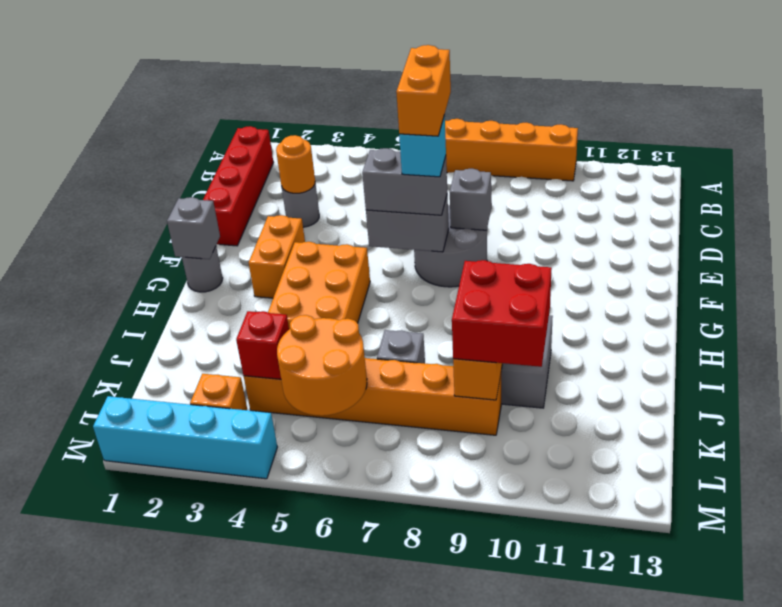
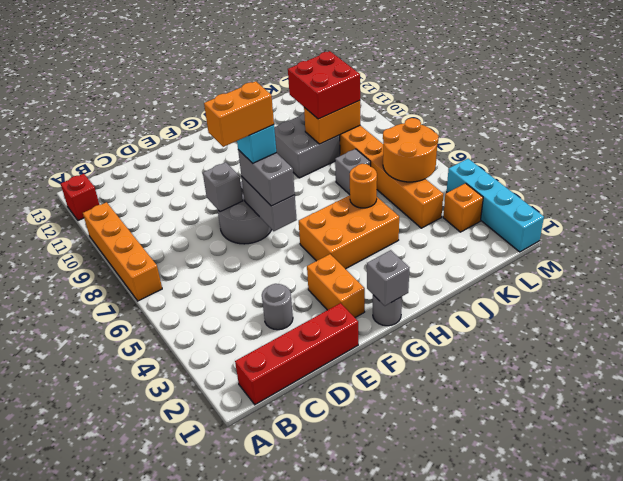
orange 1x1 round brick [276,135,315,193] -> orange 1x1 round brick moved to [350,164,377,208]
orange 1x2 brick [249,215,305,298] -> orange 1x2 brick turned to [307,254,365,318]
red 1x1 brick [236,311,289,379] -> red 1x1 brick moved to [61,174,99,221]

